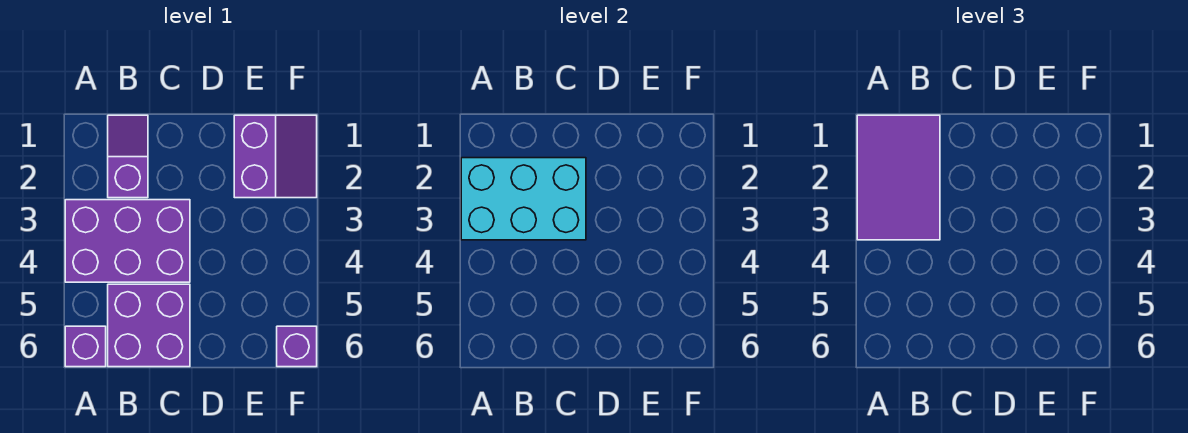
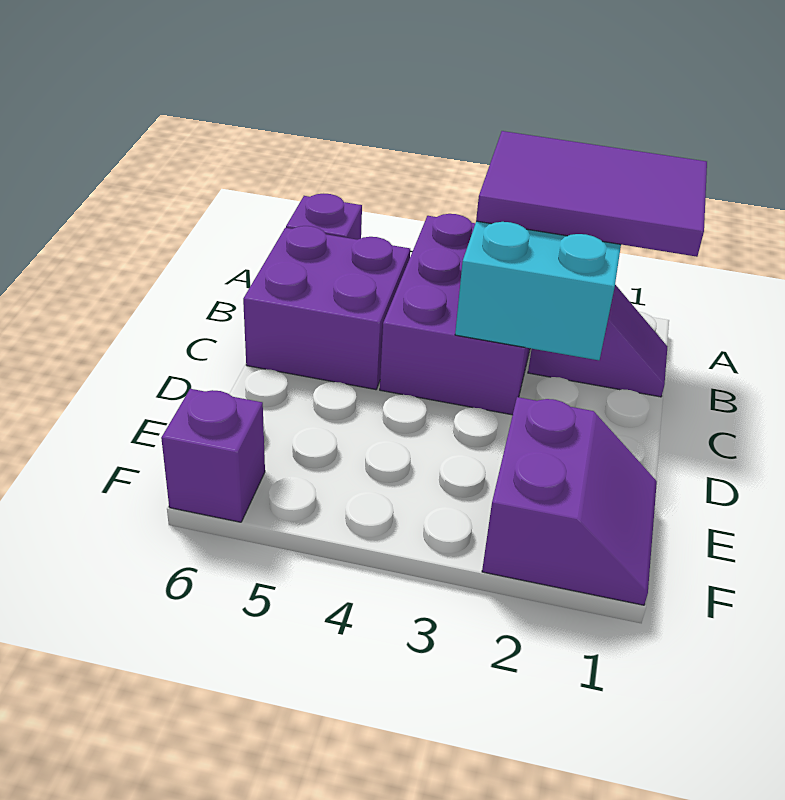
purple 2x2 slope [234,115,317,198] -> purple 2x2 slope turned to [482,397,657,605]

